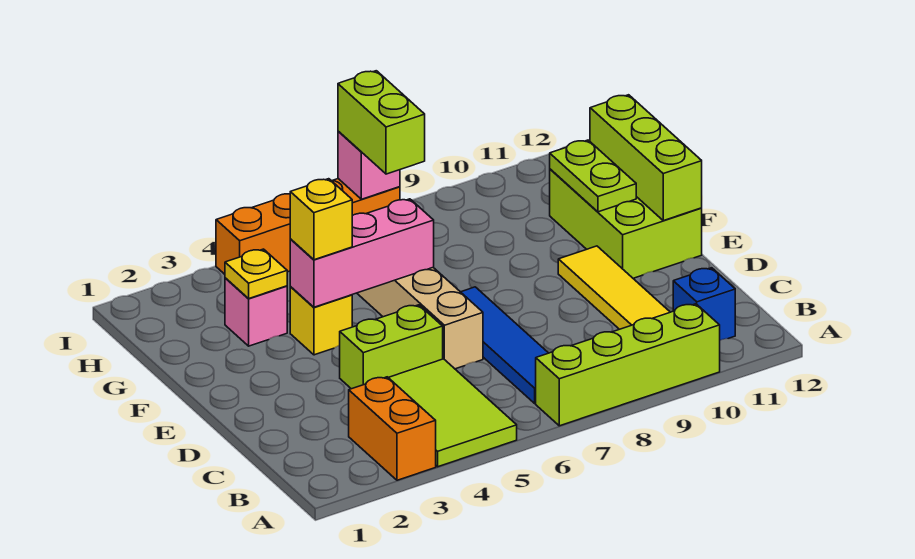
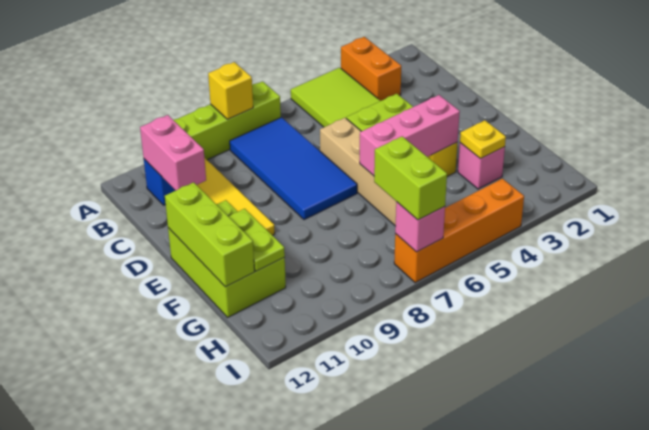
blue 1x4 tile [461,287,548,403] -> blue 2x4 tile [230,117,357,220]
none -> pink 1x2 brick [140,115,206,190]
yellow 1x1 brick [290,179,352,260] -> yellow 1x1 brick moved to [208,62,253,119]

